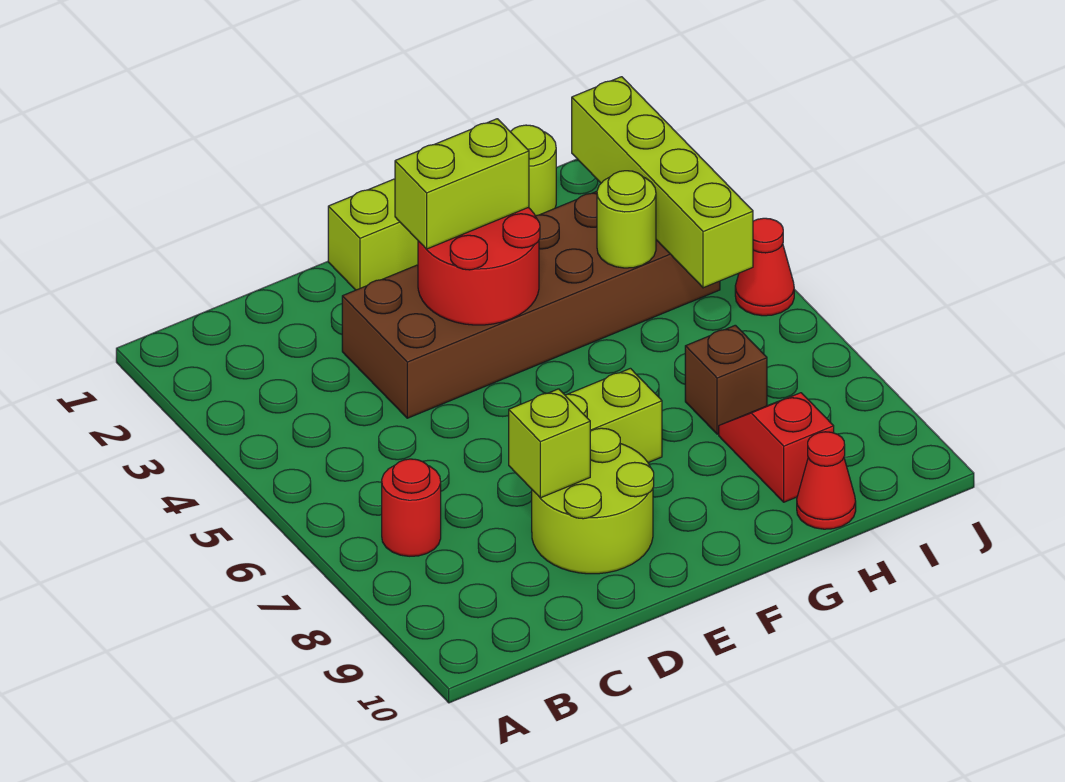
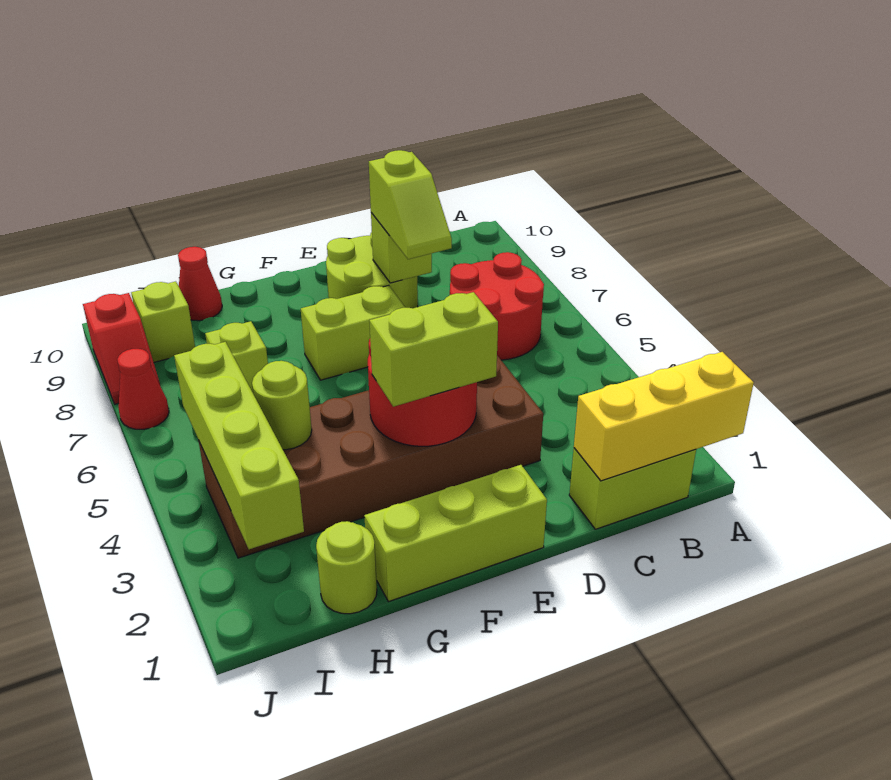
none -> yellow 1x3 brick [574,352,754,481]
none -> lime 1x2 brick [569,448,696,529]
red 1x1 round brick [382,459,441,556] -> red 2x2 round brick [450,252,544,360]
none -> lime 1x2 slope [369,150,452,259]
brown 1x1 brick [685,325,767,434] -> lime 1x1 brick [205,321,268,392]
red 1x2 slope [719,393,834,502] -> red 1x2 slope moved to [83,293,160,404]
none -> lime 1x1 brick [131,281,195,362]
red 1x1 cone [735,218,794,316] -> red 1x1 cone moved to [117,349,169,429]

